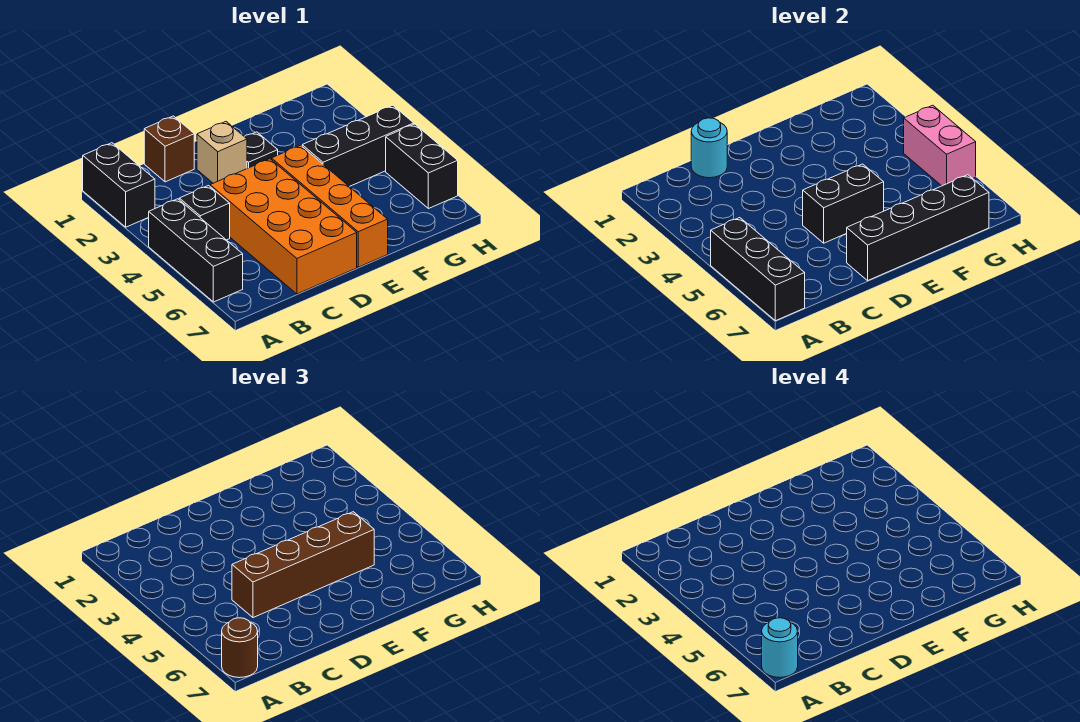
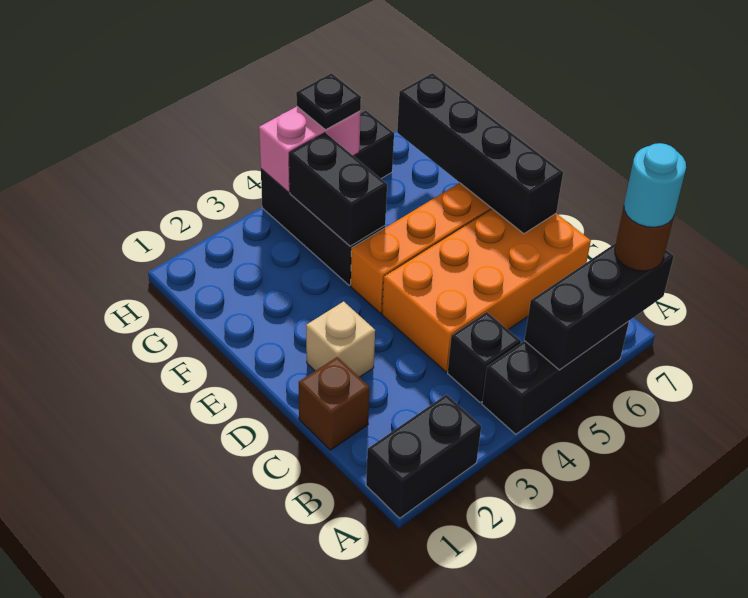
cyan 1x1 round brick [691,118,727,178] -> none
brown 1x4 brick [232,512,374,618] -> none
black 1x2 brick [803,164,884,243] -> black 1x2 brick moved to [289,133,387,246]
black 1x1 plate [244,132,278,168] -> black 1x1 plate moved to [296,73,361,130]

